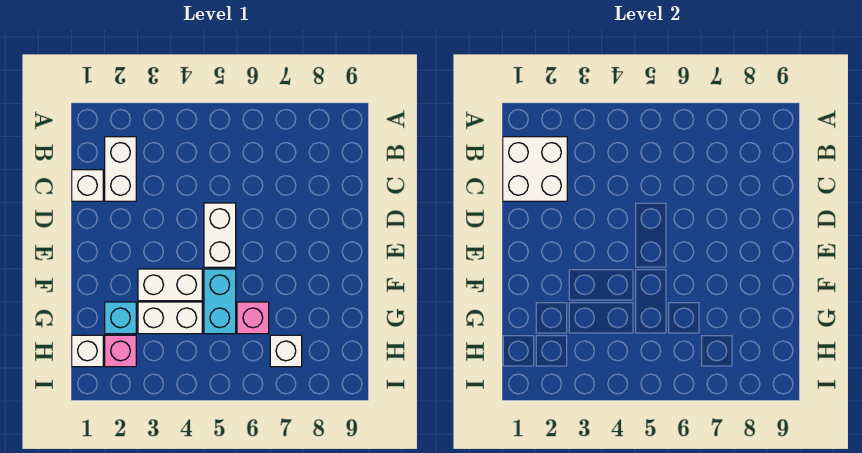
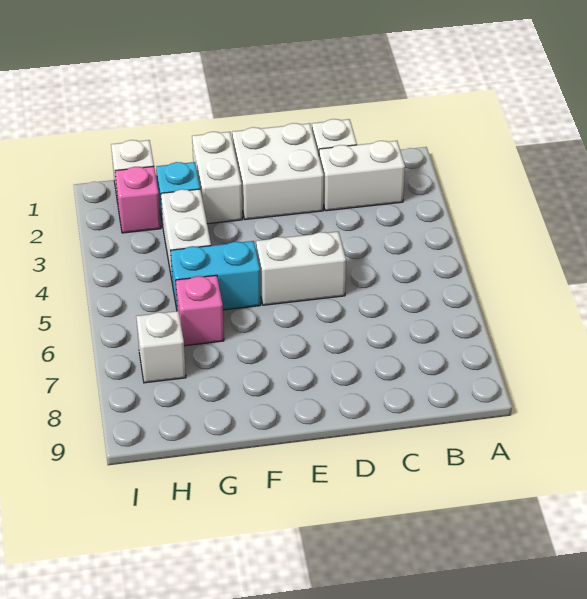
white 2x2 brick [503,137,567,201] -> white 2x2 brick moved to [232,123,324,220]
white 1x2 brick [138,269,202,301] -> white 1x2 brick moved to [192,132,242,224]

